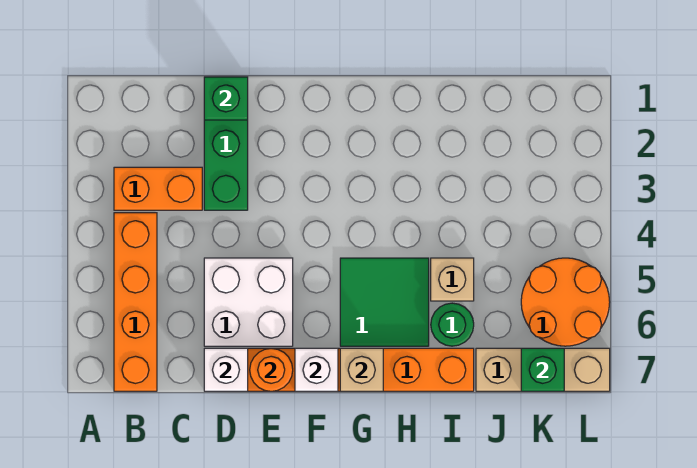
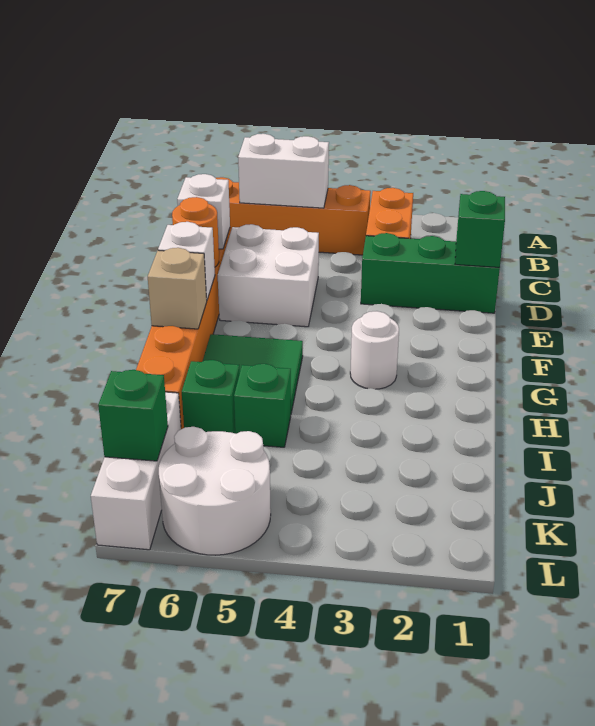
none -> white 1x2 brick [238,134,329,208]
none -> white 1x1 round brick [350,311,399,389]
tan 1x1 brick [431,258,474,301] -> green 1x1 brick [234,364,291,447]
green 1x1 round brick [431,303,474,346] -> green 1x1 brick [182,360,240,433]
tan 1x3 brick [476,348,610,391] -> white 1x3 brick [91,392,181,550]
orange 2x2 round brick [521,258,610,346] -> white 2x2 round brick [159,427,271,555]

